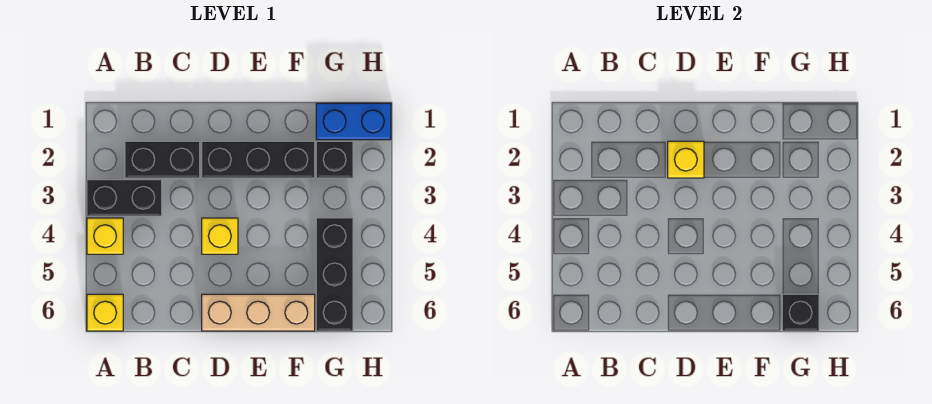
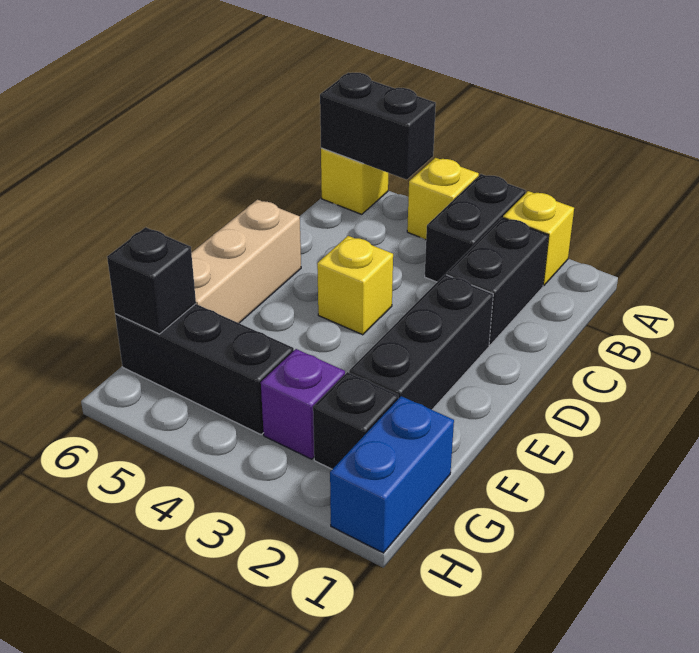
none -> black 1x2 brick [320,73,436,180]
yellow 1x1 brick [668,141,704,178] -> yellow 1x1 brick moved to [503,191,574,286]
none -> purple 1x1 brick [261,349,345,459]

